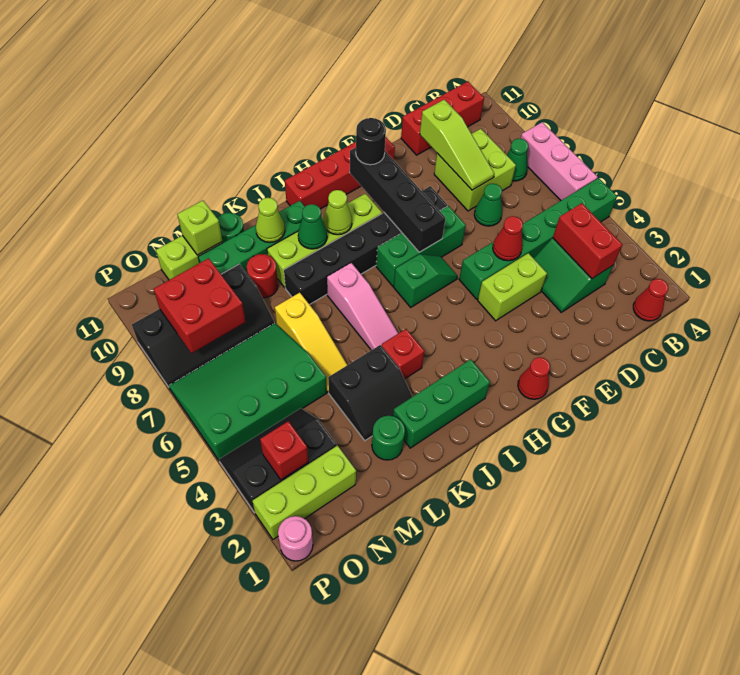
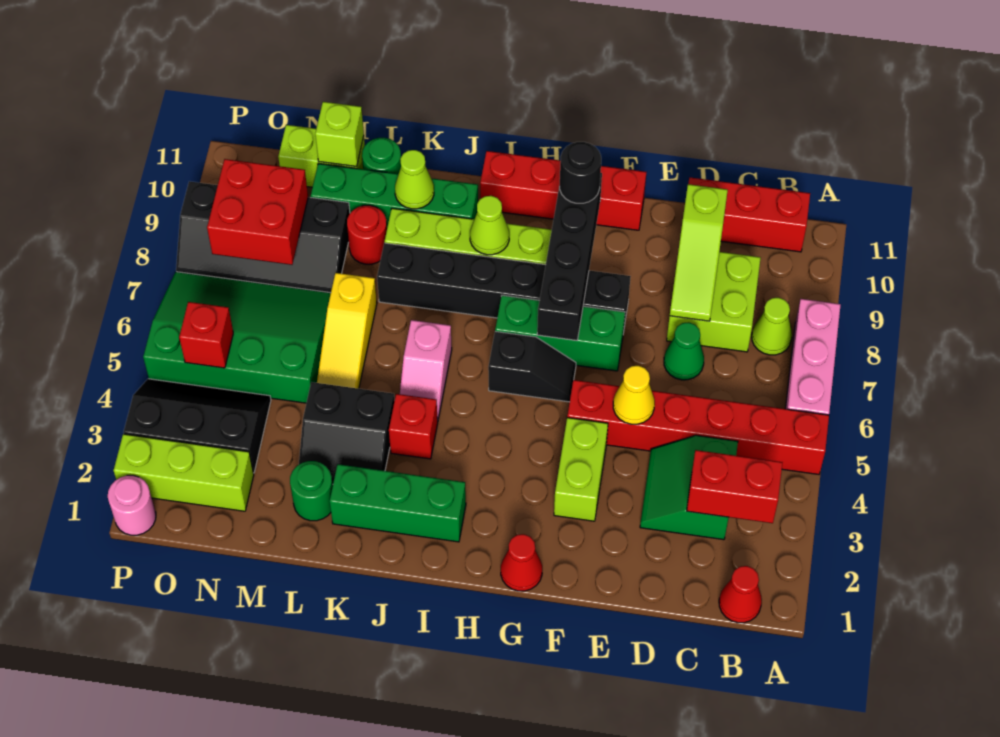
green 1x6 brick [459,178,617,299] -> red 1x6 brick [567,380,829,474]
green 1x1 cone [507,139,528,181] -> lime 1x1 cone [752,298,792,355]
red 1x2 brick [553,203,622,279] -> red 1x2 brick turned to [687,450,783,523]
lime 1x2 brick [478,253,547,321] -> lime 1x2 brick turned to [554,418,608,521]
red 1x1 cone [493,216,523,261] -> yellow 1x1 cone [613,366,655,424]
green 1x2 slope [394,254,458,307] -> black 1x2 slope [488,331,576,402]
pink 1x3 slope [327,263,398,350] -> pink 1x2 slope [400,320,452,419]
green 1x1 cone [298,204,327,249] -> none
red 1x1 brick [260,421,308,480] -> red 1x1 brick moved to [179,302,233,368]

